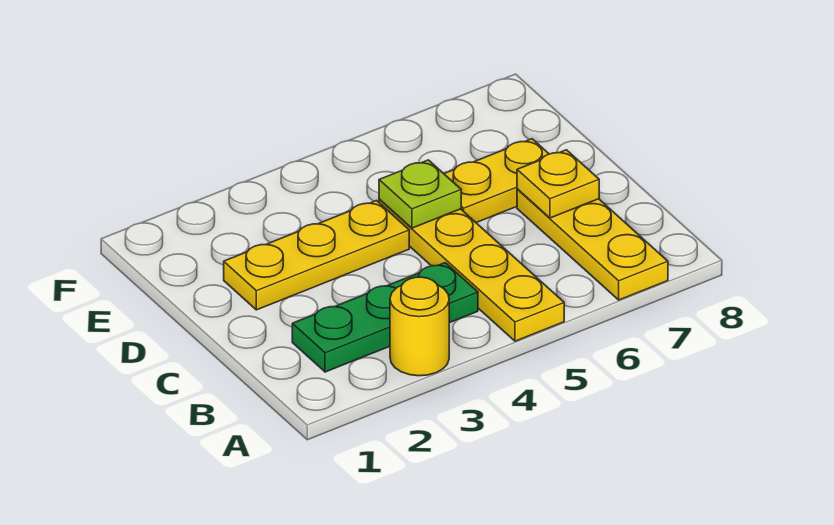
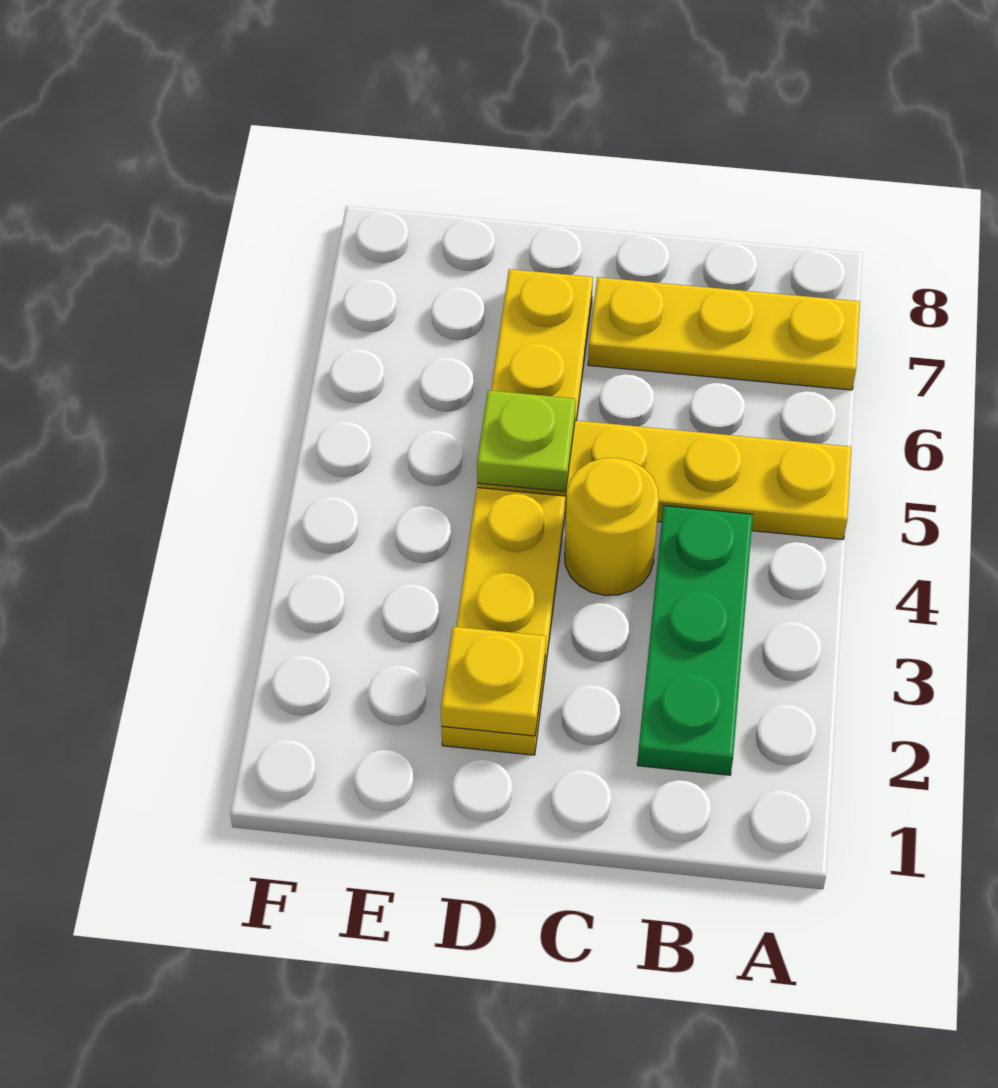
yellow 1x1 round brick [390,277,449,376] -> yellow 1x1 round brick moved to [565,458,659,595]
yellow 1x1 plate [517,150,599,218] -> yellow 1x1 plate moved to [441,627,546,736]

